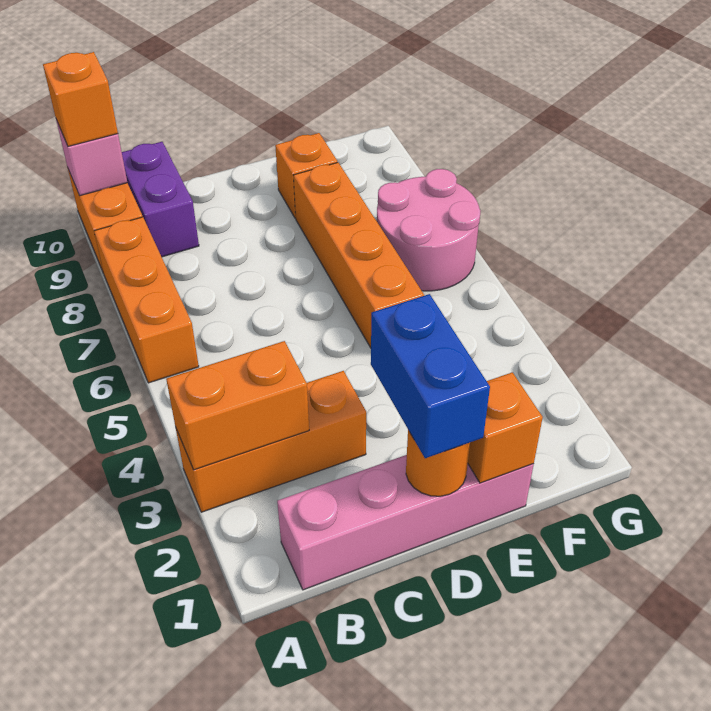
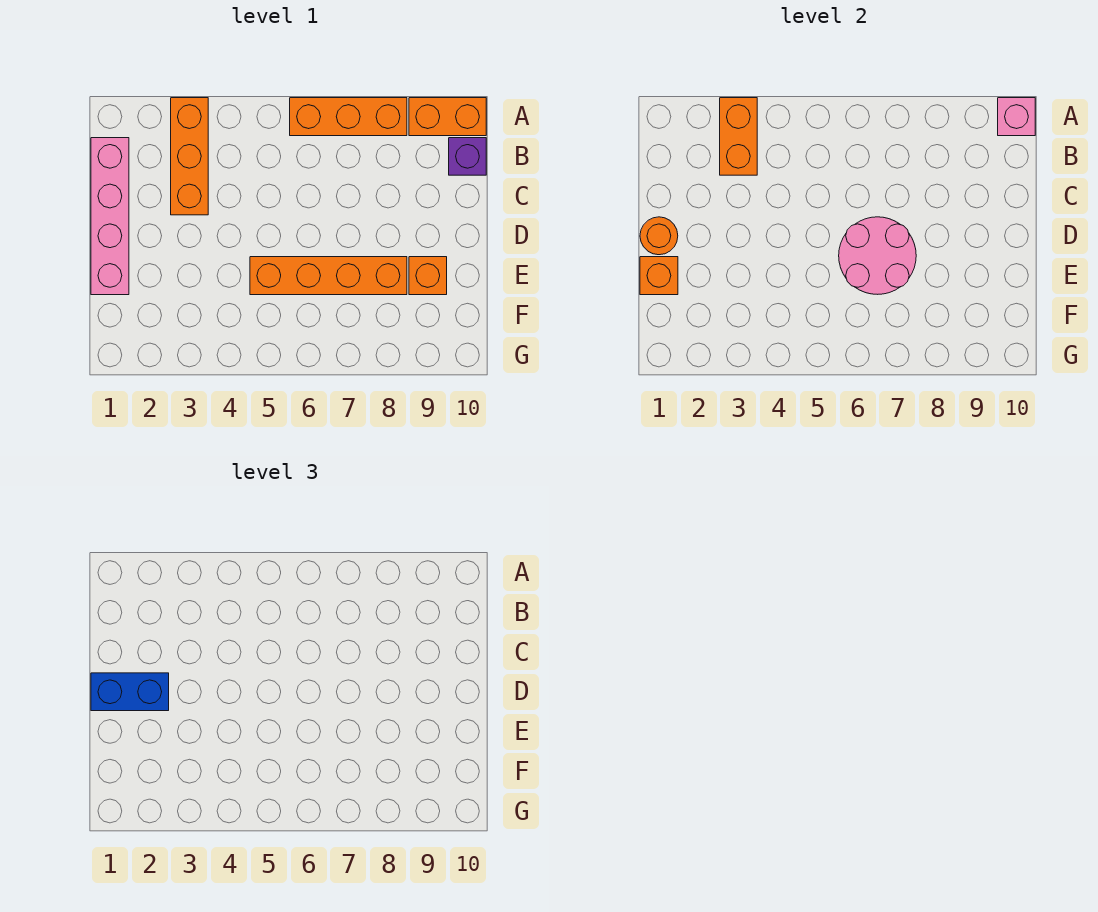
orange 1x1 brick [43,52,118,146] -> none
purple 1x2 brick [122,142,199,257] -> purple 1x1 brick [449,138,486,175]
pink 2x2 round brick [377,169,480,291] -> pink 2x2 round brick moved to [839,217,916,294]

